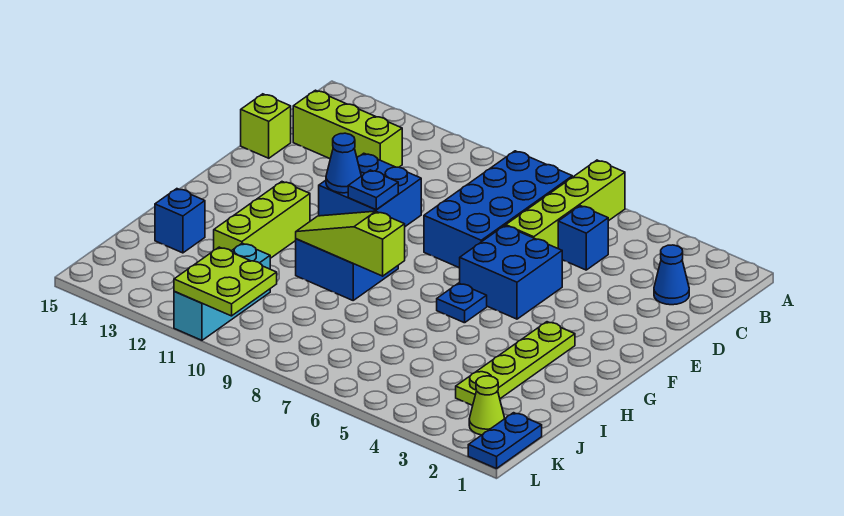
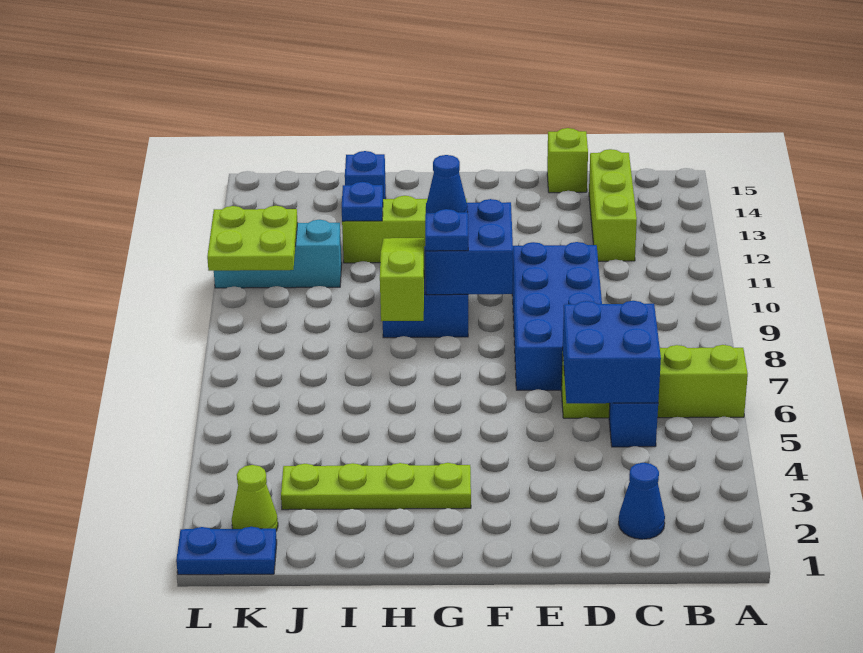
blue 2x4 brick [424,151,572,268] -> blue 2x4 brick turned to [512,242,602,390]
blue 2x2 brick [460,226,562,319] -> blue 2x2 brick moved to [563,301,661,403]
blue 1x1 plate [437,283,487,323] -> blue 1x1 plate moved to [342,182,383,221]

